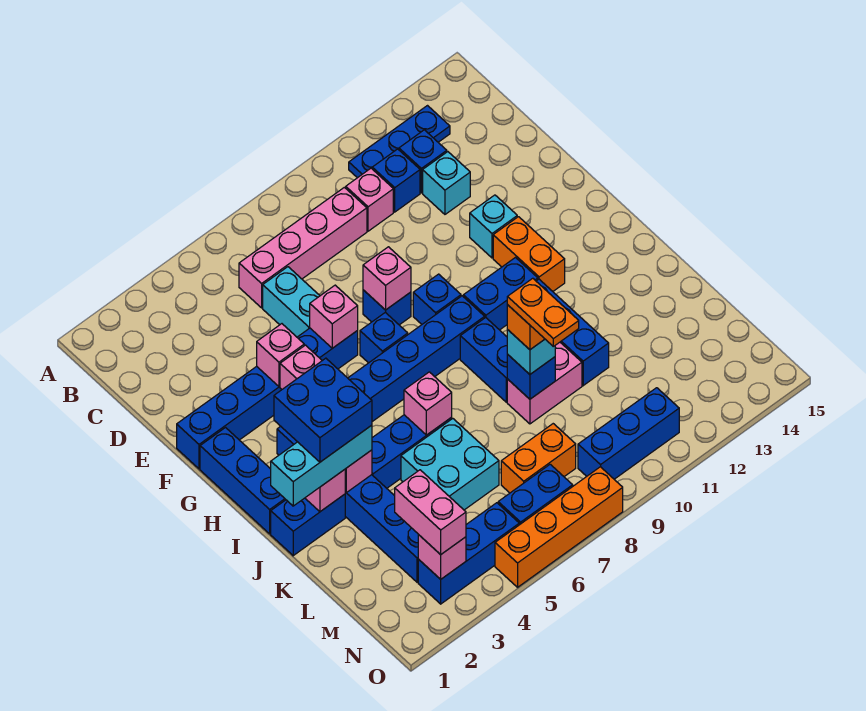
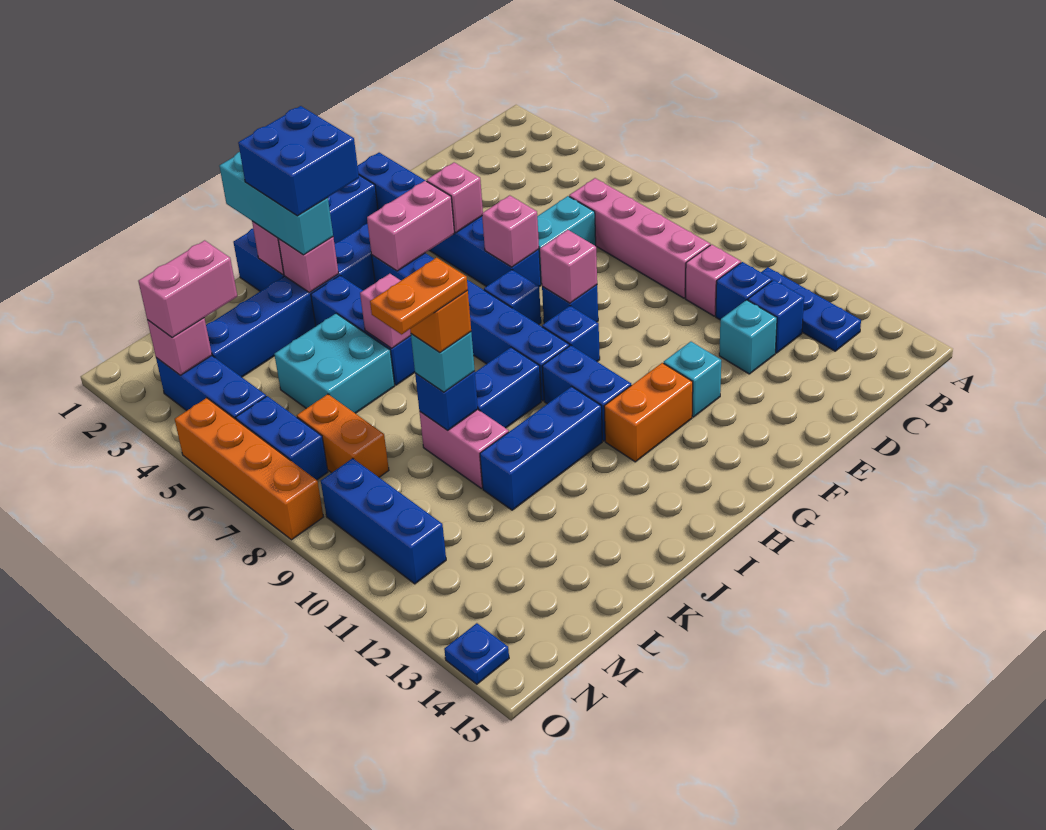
none -> blue 1x1 plate [444,623,509,684]

